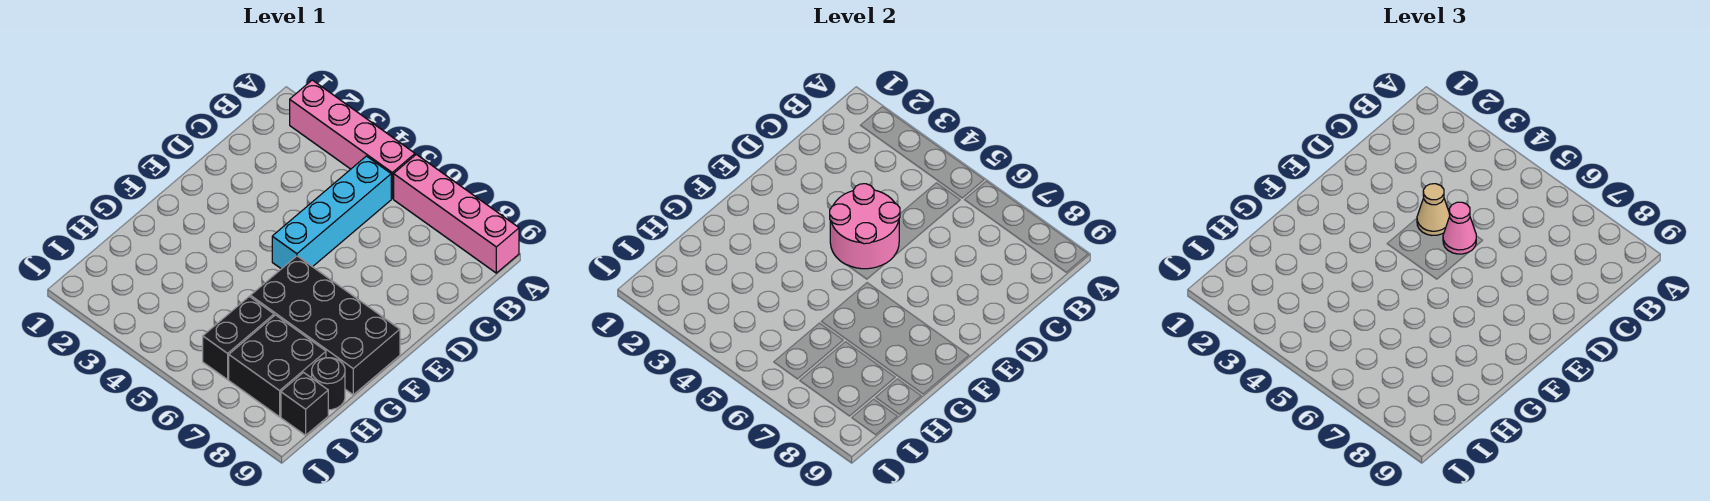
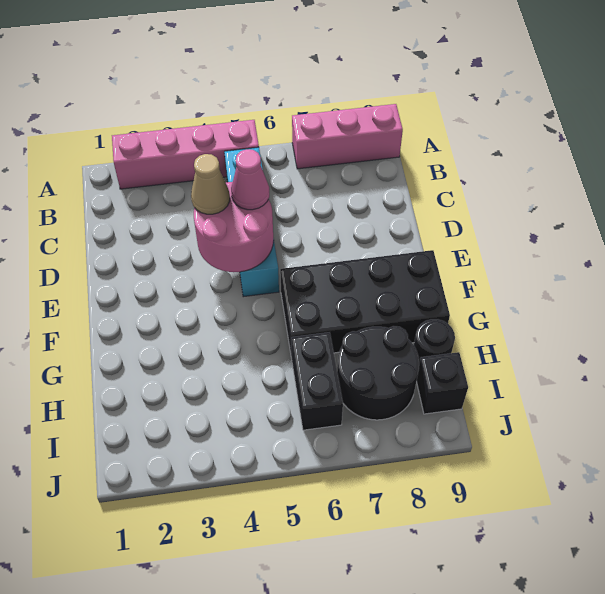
pink 1x4 brick [394,154,519,273] -> pink 1x3 brick [292,104,403,169]
black 2x2 brick [229,315,326,417] -> black 2x2 round brick [337,326,419,420]

